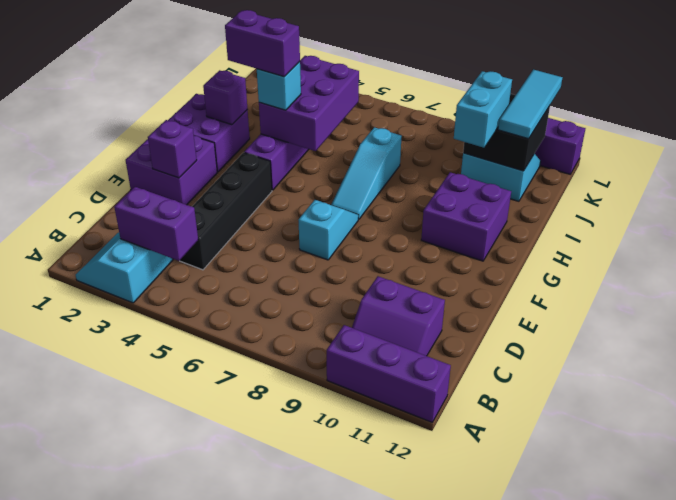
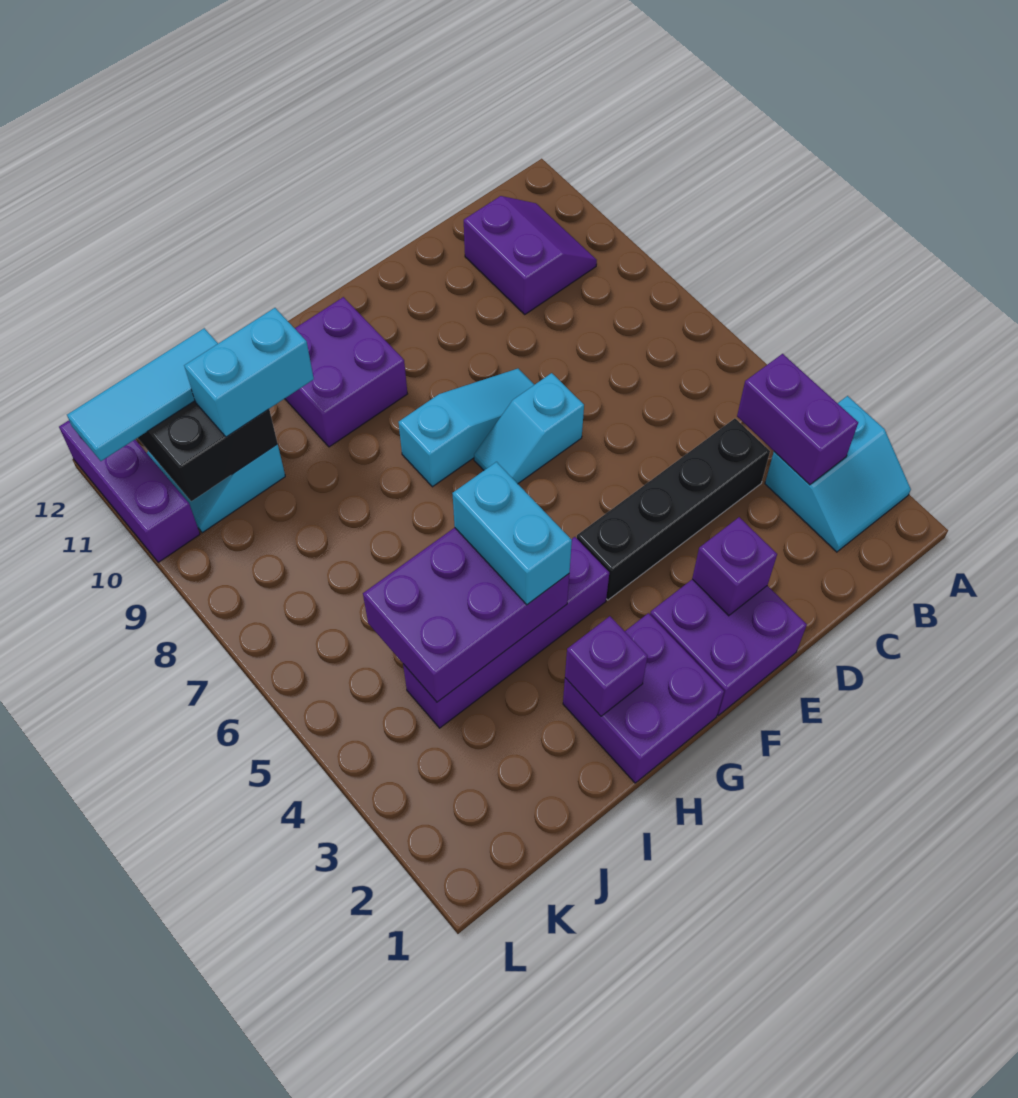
purple 1x3 brick [327,325,451,422] -> none
cyan 1x3 slope [331,127,402,219] -> cyan 1x3 slope moved to [399,369,534,487]
purple 1x2 brick [225,10,300,77] -> none
cyan 1x1 brick [257,62,301,110] -> cyan 1x2 brick [452,462,572,605]

